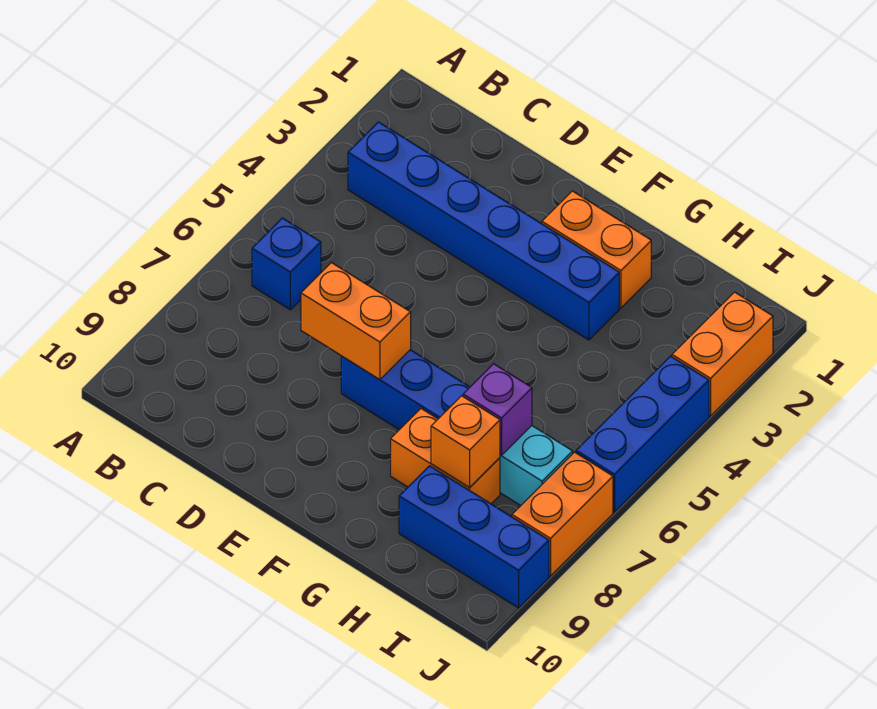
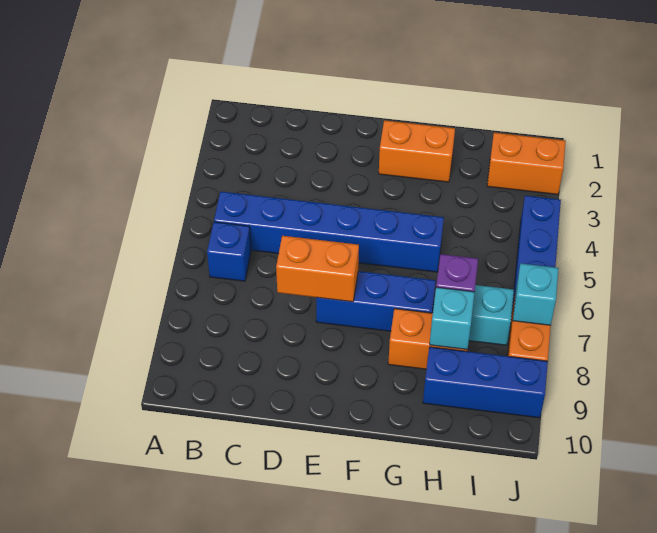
blue 1x6 brick [348,122,619,340] -> blue 1x6 brick moved to [214,192,444,272]
orange 1x1 brick [431,396,500,487] -> cyan 1x1 brick [430,287,475,350]
orange 1x2 brick [672,292,773,416] -> orange 1x2 brick turned to [487,133,566,194]
none -> cyan 1x1 brick [513,264,559,325]

